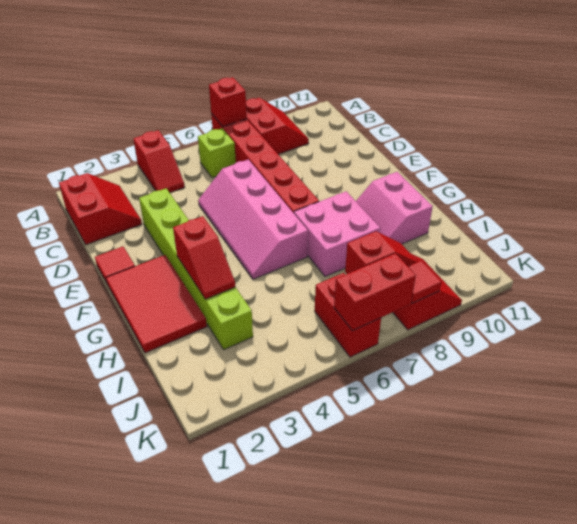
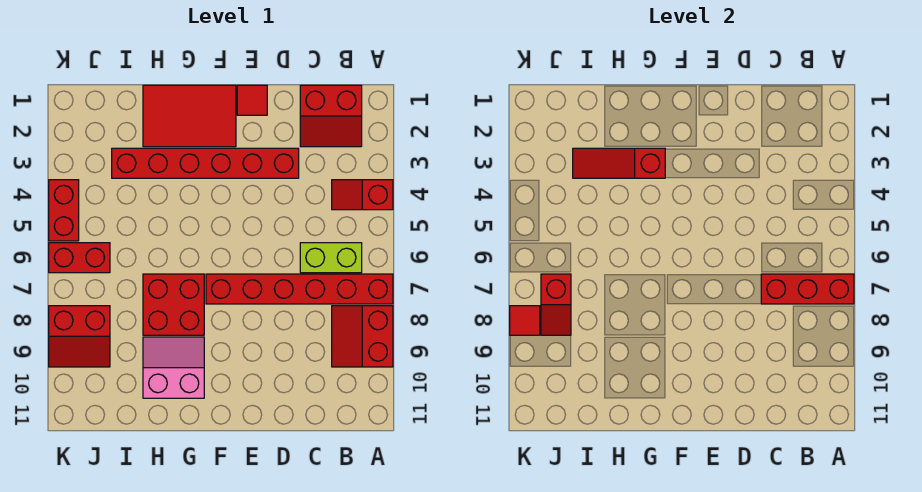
red 1x1 brick [209,77,247,127] -> red 1x3 brick [761,274,854,304]
red 2x2 slope [246,98,309,154] -> red 2x2 slope turned to [332,306,393,367]
lime 1x1 brick [198,128,236,178] -> lime 1x2 brick [300,243,362,273]
lime 1x6 brick [139,188,253,349] -> red 1x6 brick [112,148,299,178]
pink 2x4 slope [198,159,308,279] -> none
red 1x2 slope [173,216,235,299] -> red 1x3 slope [573,148,665,178]
pink 2x2 brick [294,191,380,276] -> red 2x2 brick [143,274,204,335]
red 1x2 brick [334,253,416,331] -> red 1x2 brick moved to [49,180,79,241]

